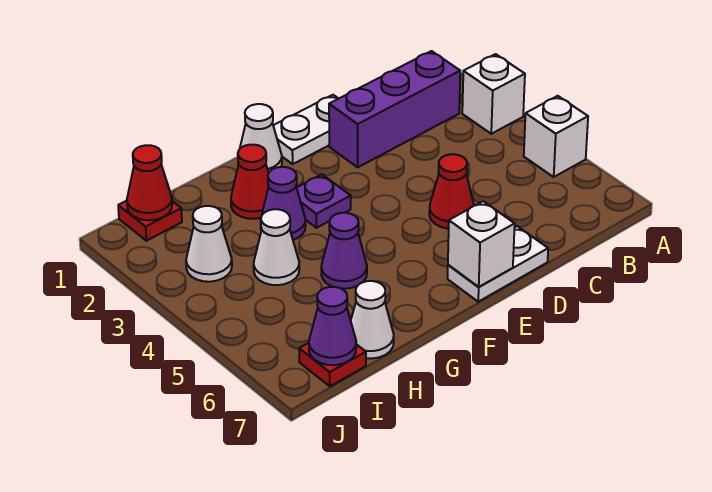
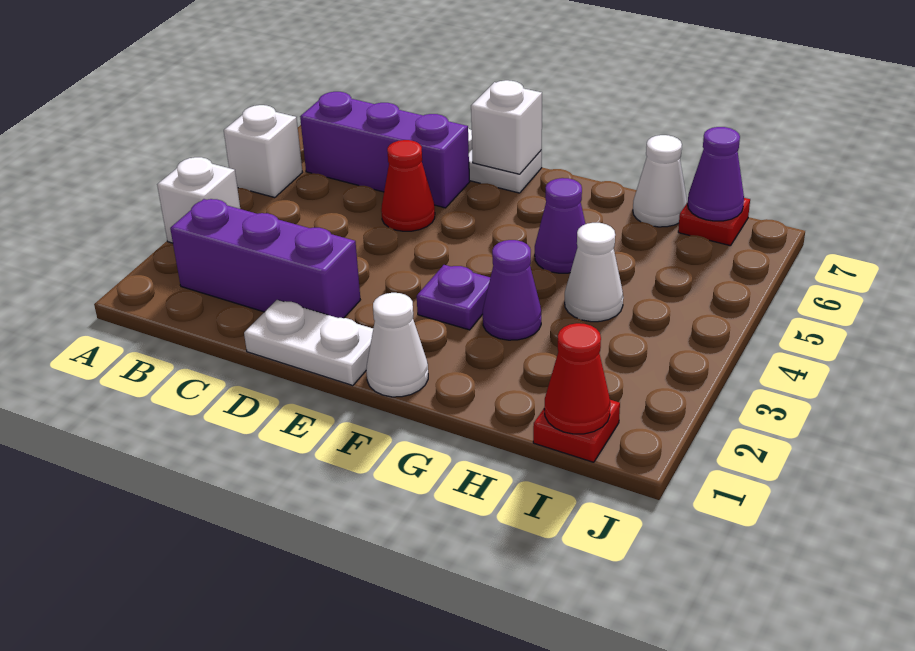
none -> purple 1x3 brick [300,92,470,208]
red 1x1 cone [231,145,269,219] -> none
white 1x1 cone [186,206,232,282] -> none

